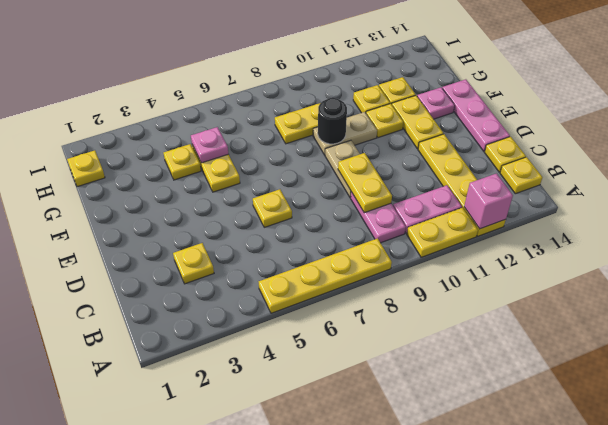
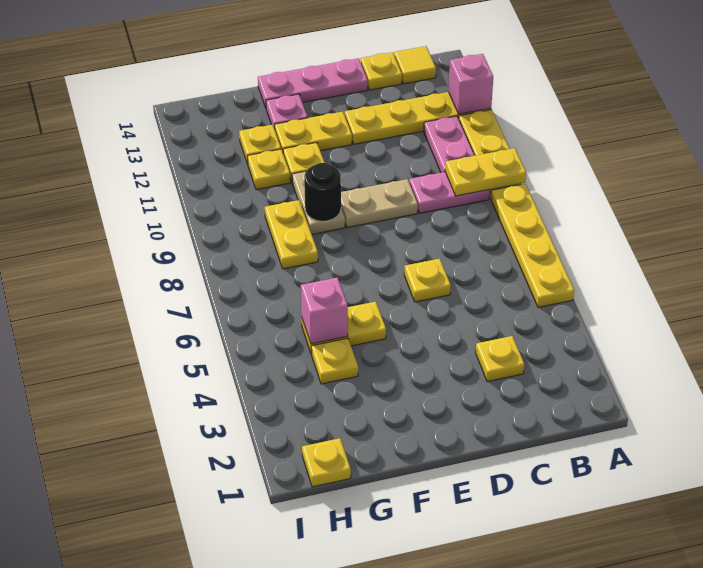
yellow 1x1 plate [500,157,542,194] -> yellow 1x1 tile [394,46,436,84]
yellow 1x2 plate [338,153,392,213] -> yellow 1x2 plate moved to [445,148,526,196]
pink 1x1 plate [191,127,228,163] -> pink 1x1 brick [301,278,348,344]

